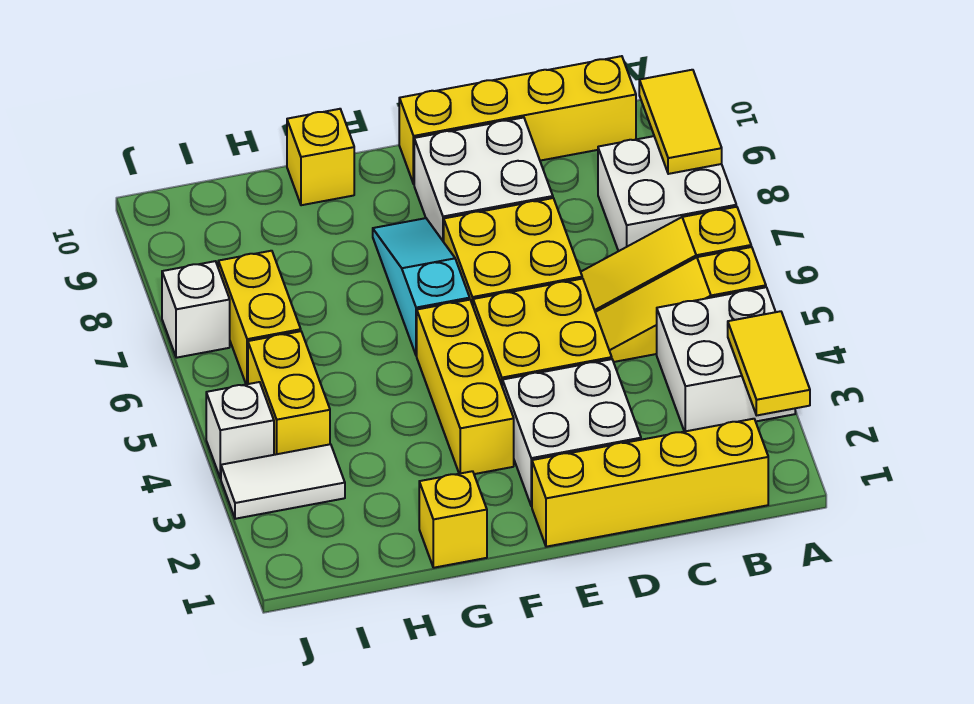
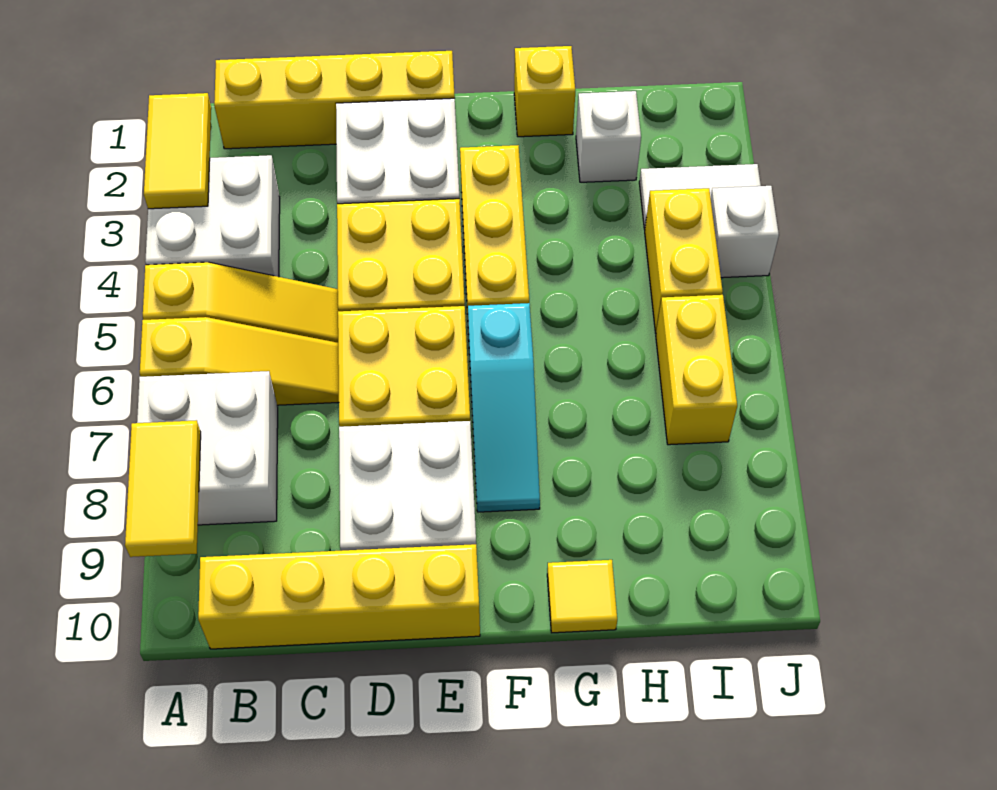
yellow 1x1 brick [287,109,354,205] -> yellow 1x1 tile [547,560,617,633]
white 1x1 brick [162,261,230,358] -> white 1x1 brick moved to [576,91,641,182]

